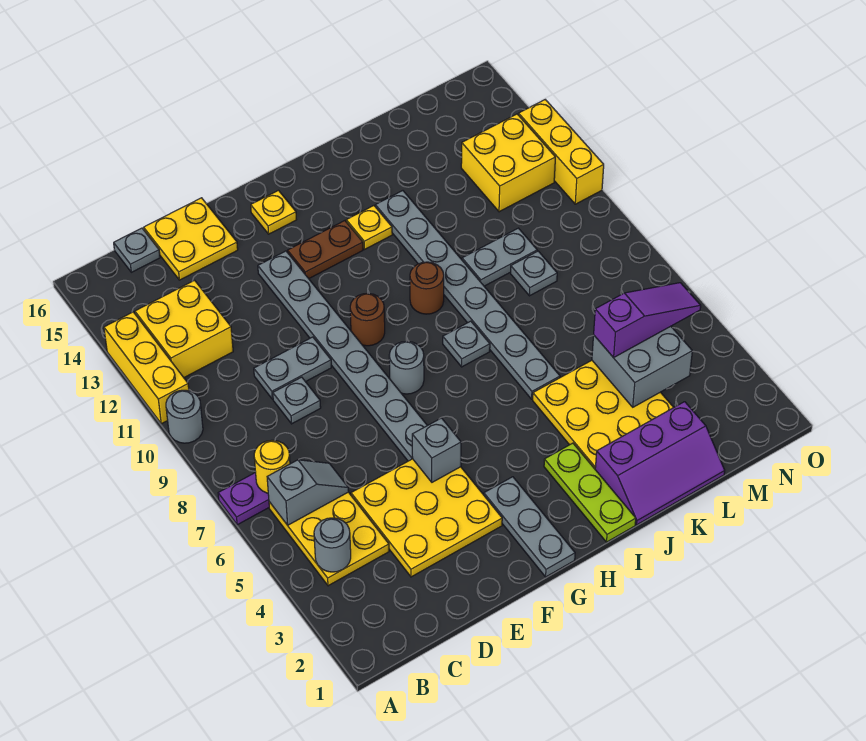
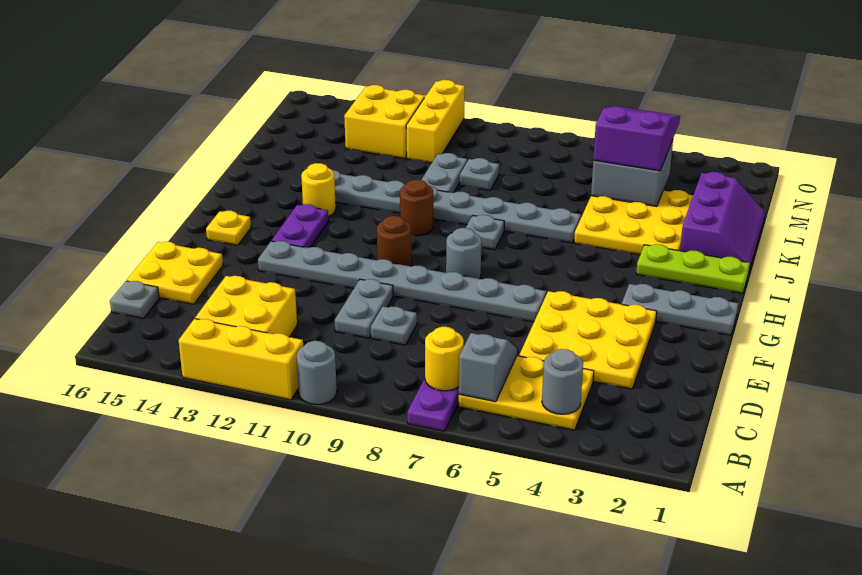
grey 1x1 brick [412,418,461,482] -> none
brown 1x2 plate [288,221,363,279] -> purple 1x2 plate [272,204,328,248]
yellow 1x1 plate [346,206,392,249] -> yellow 1x1 round brick [301,163,336,217]
purple 1x3 slope [594,283,701,358] -> purple 2x3 slope [593,106,680,171]
yellow 1x3 brick [519,100,604,204] -> yellow 1x3 brick turned to [406,80,465,163]

